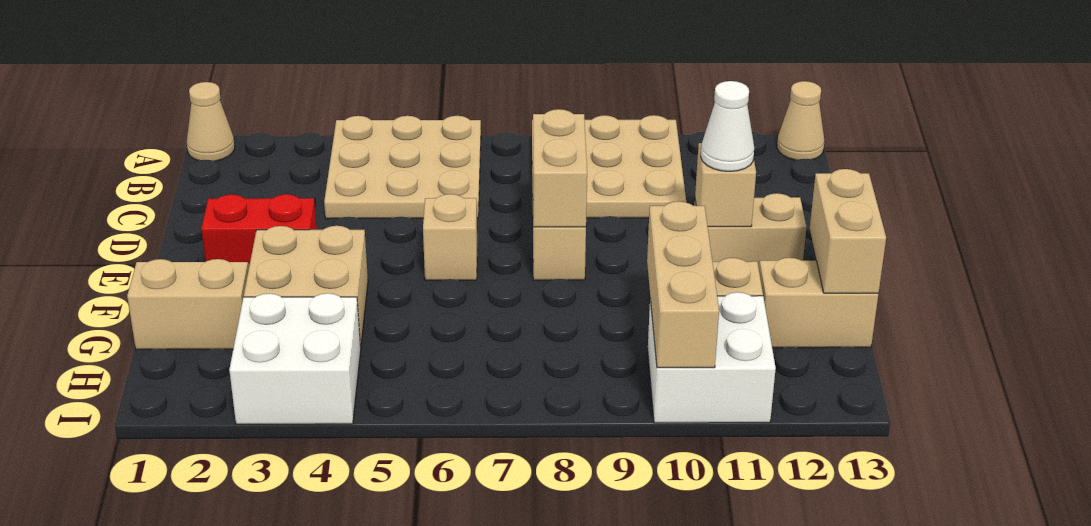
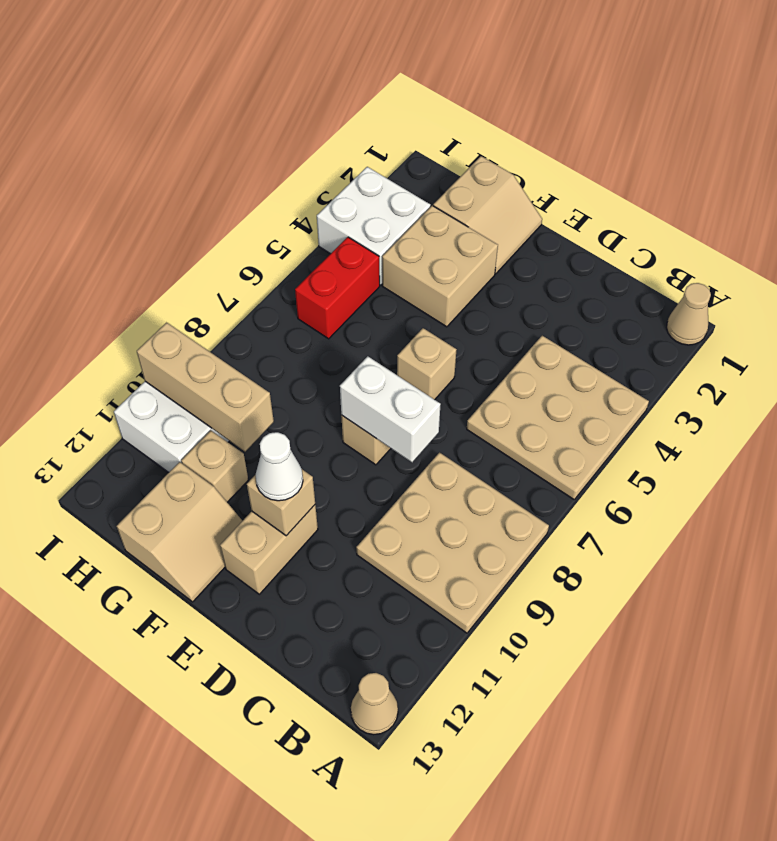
tan 1x2 brick [533,109,587,227] -> white 1x2 brick [340,356,441,462]
red 1x2 brick [201,194,317,264] -> red 1x2 brick moved to [295,237,380,339]
tan 1x2 brick [810,169,886,293] -> none

